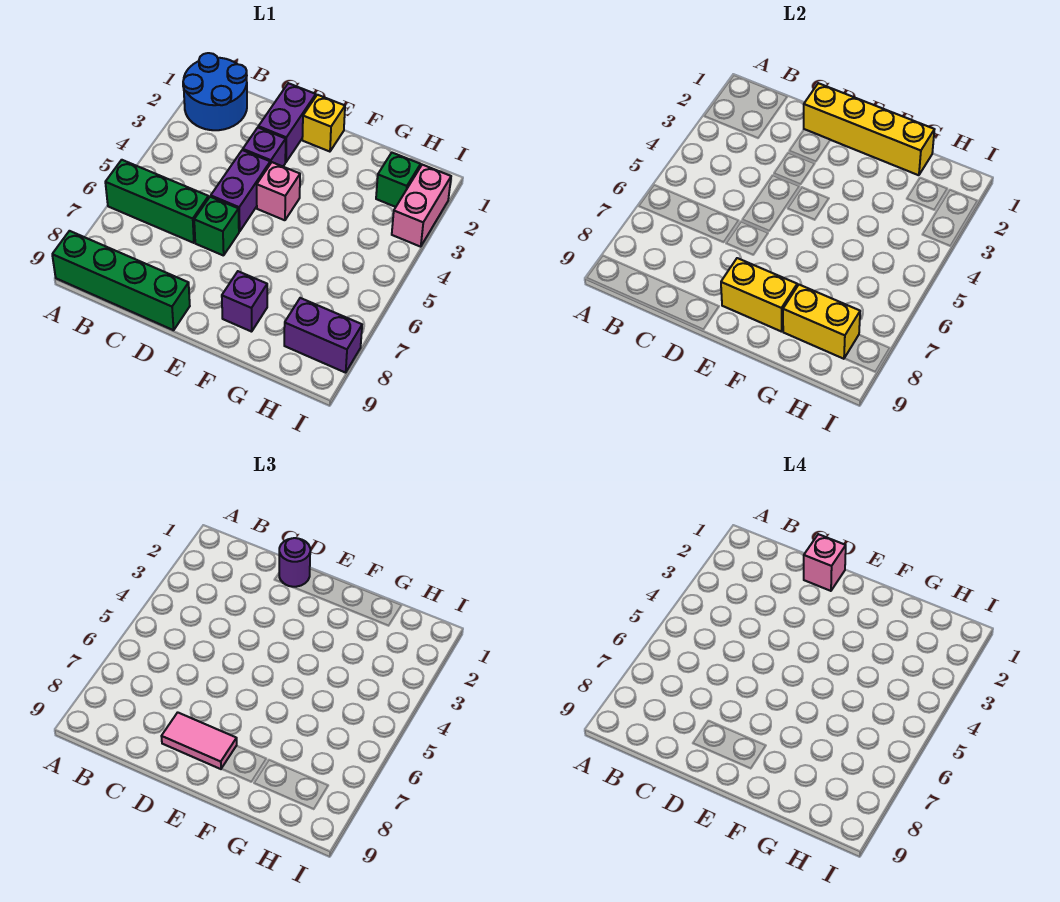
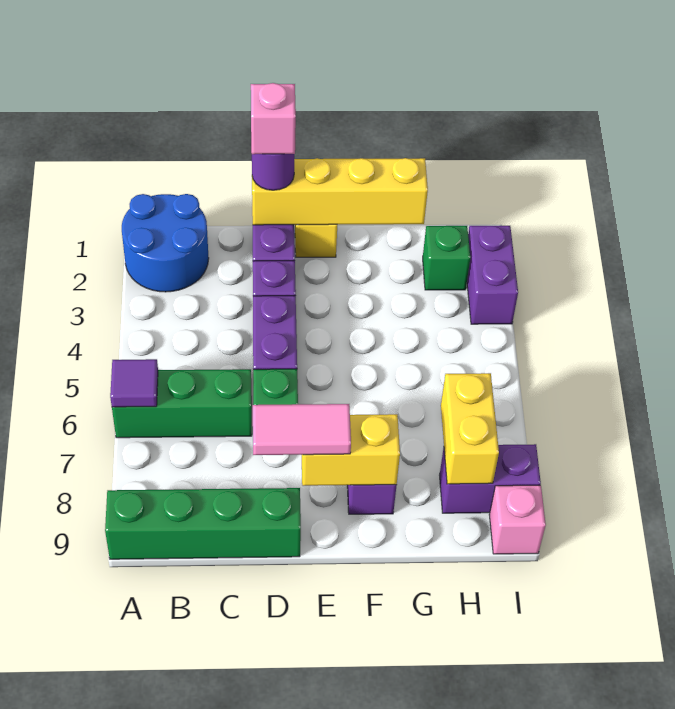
none -> purple 1x1 tile [110,359,158,407]
pink 1x1 brick [257,162,300,220] -> pink 1x1 brick moved to [489,485,546,554]
yellow 1x2 brick [783,285,860,359] -> yellow 1x2 brick turned to [441,373,499,484]
pink 1x2 brick [392,165,451,247] -> purple 1x2 brick [467,226,518,324]

